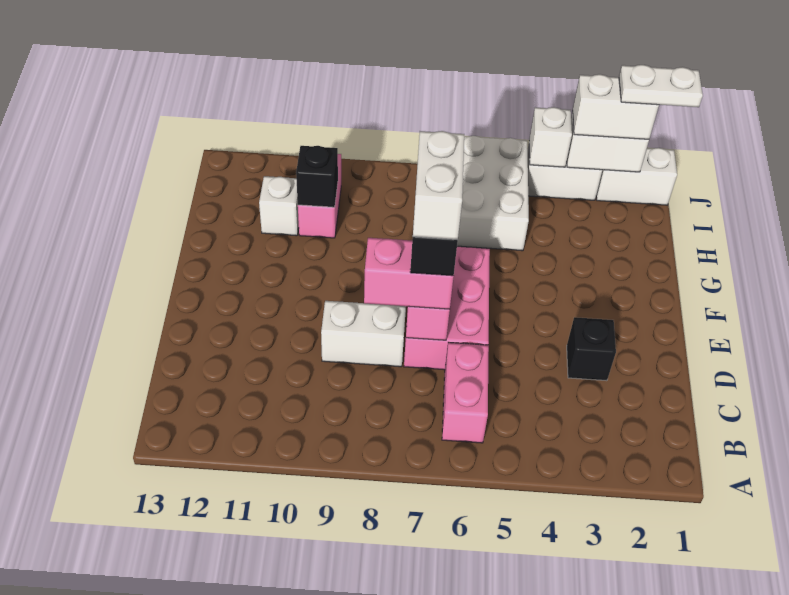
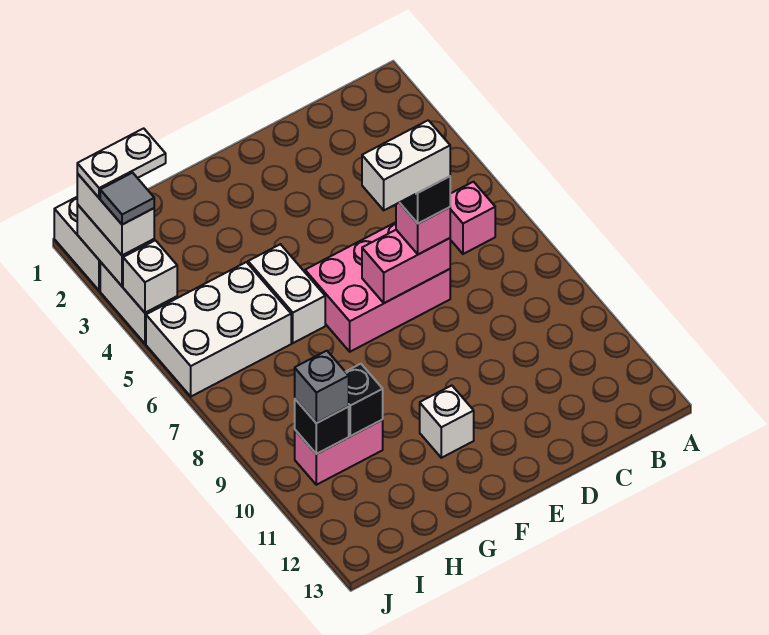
pink 1x2 brick [442,342,489,443] -> pink 1x1 brick [450,182,495,254]
black 1x1 brick [567,317,616,381] -> black 1x1 brick moved to [295,399,349,454]
pink 1x2 brick [364,238,454,309] -> pink 1x1 brick [396,203,450,254]
white 1x2 brick [321,301,406,367] -> white 1x2 brick moved to [248,244,325,343]
white 1x1 brick [259,176,299,236] -> white 1x1 brick moved to [420,385,474,458]
none -> grey 1x1 brick [295,351,349,423]
white 1x2 plate [619,65,703,107] -> white 1x2 plate turned to [77,128,166,198]
none -> grey 1x1 tile [100,173,154,225]

